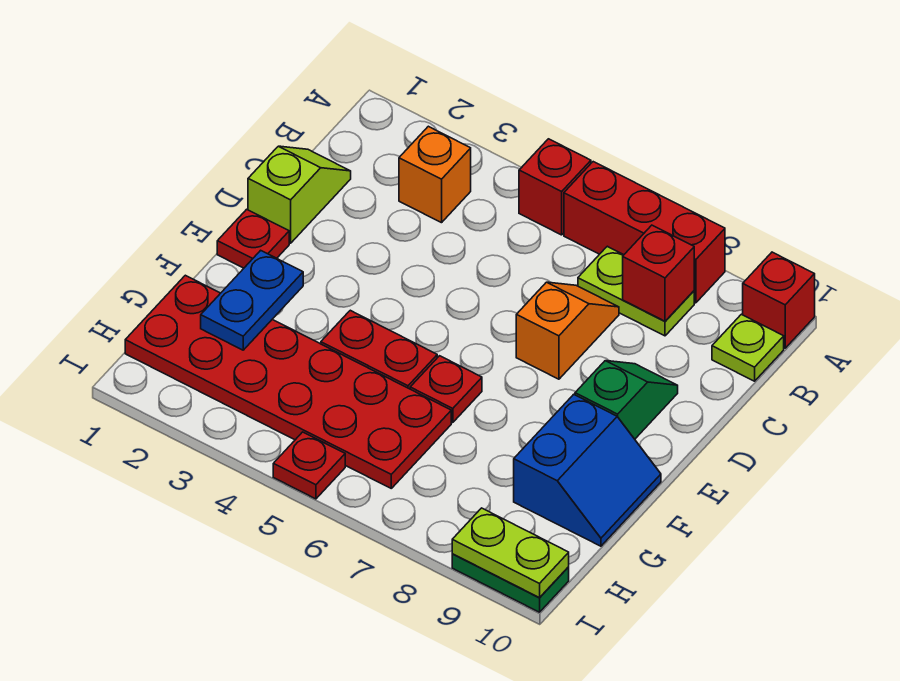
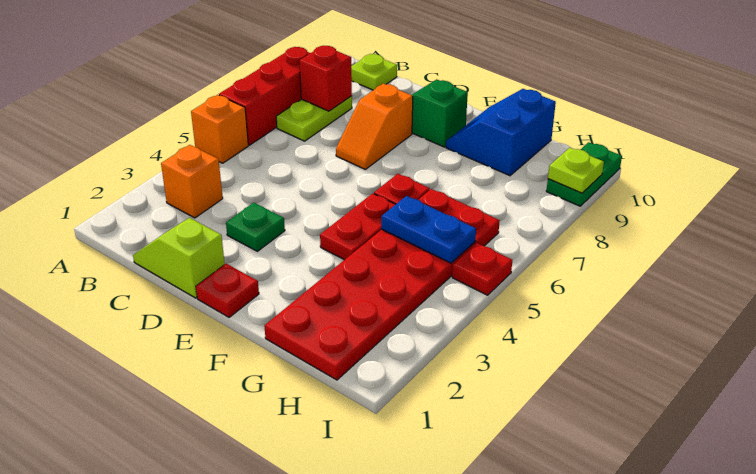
red 1x1 brick [519,139,591,235] -> orange 1x1 brick [191,95,248,163]
red 1x1 brick [743,252,815,348] -> none
orange 1x2 slope [516,282,619,379] -> orange 1x2 slope turned to [336,84,413,169]
none -> green 1x1 plate [226,203,285,251]
blue 1x2 plate [201,250,303,350] -> blue 1x2 plate moved to [381,196,476,263]
blue 2x2 slope [514,394,661,546] -> blue 2x2 slope turned to [446,89,556,176]
lime 1x2 plate [452,508,569,598] -> lime 1x1 plate [548,148,604,193]

